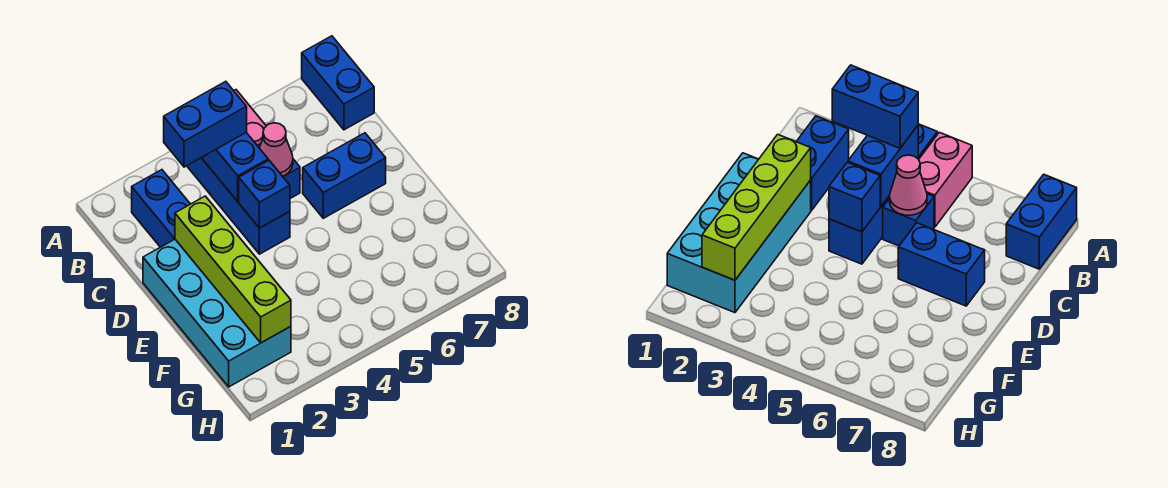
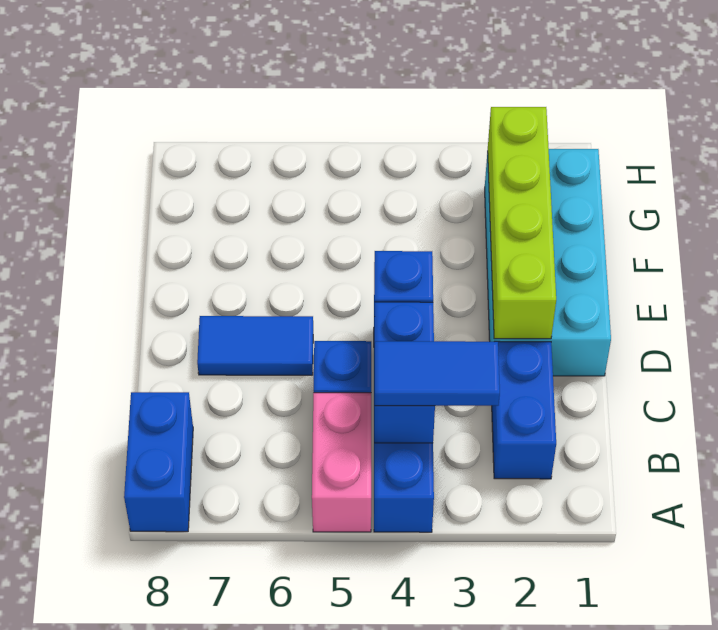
blue 1x2 brick [164,81,247,167] -> blue 1x2 tile [375,341,500,406]
pink 1x1 cone [260,123,293,176] -> none
blue 1x2 brick [303,133,386,218] -> blue 1x2 tile [197,316,313,375]

